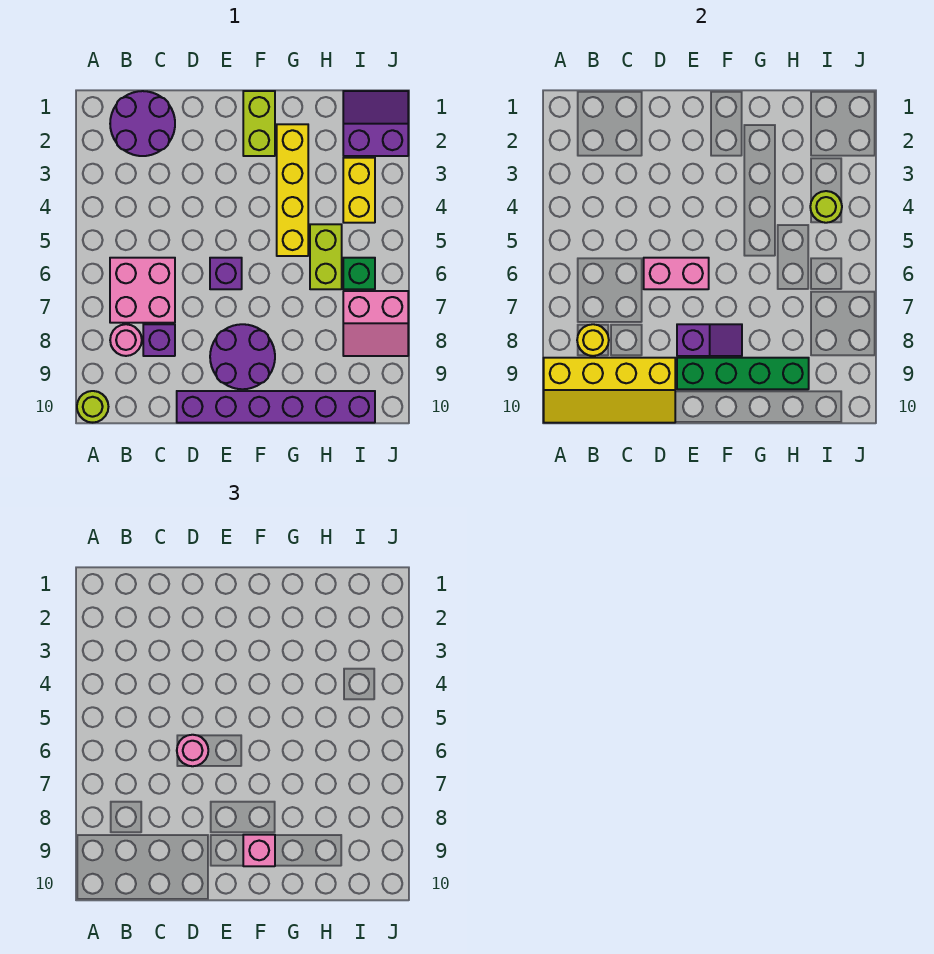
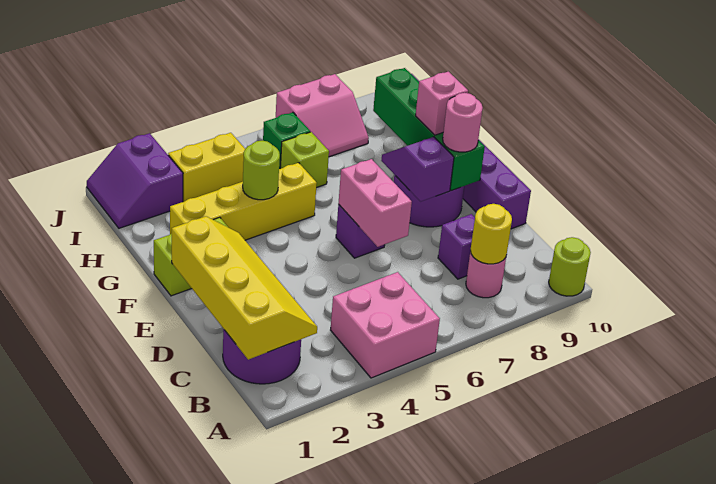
yellow 2x4 slope [544,358,675,423] -> yellow 2x4 slope moved to [172,216,317,360]
pink 2x2 brick [110,258,175,323] -> pink 2x2 brick moved to [331,272,440,378]
pink 1x1 round brick [177,735,208,766] -> pink 1x1 round brick moved to [443,93,483,152]
lime 1x2 brick [310,224,342,289] -> lime 1x1 brick [280,132,329,188]
lime 1x1 round brick [810,191,842,223] -> lime 1x1 round brick moved to [243,141,280,200]
pink 2x2 slope [343,291,408,356] -> pink 2x2 slope turned to [276,74,369,157]

